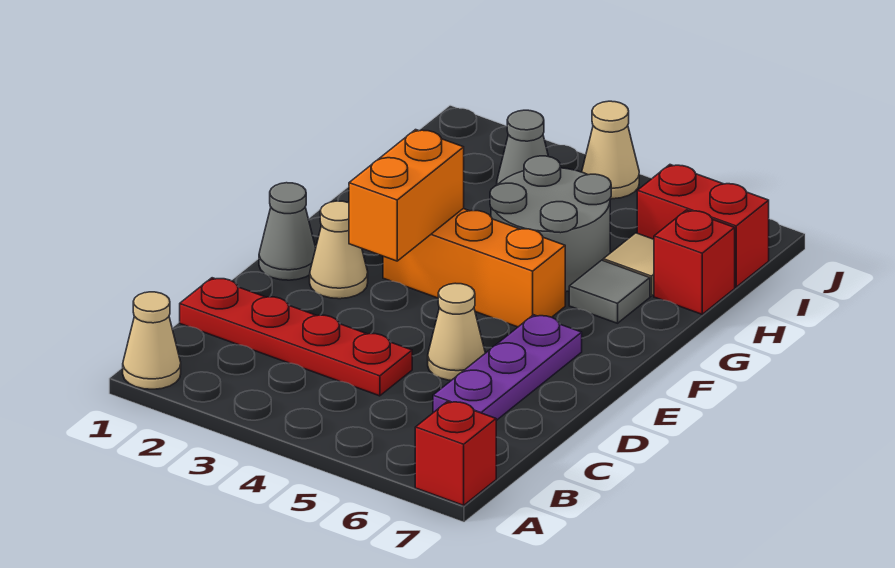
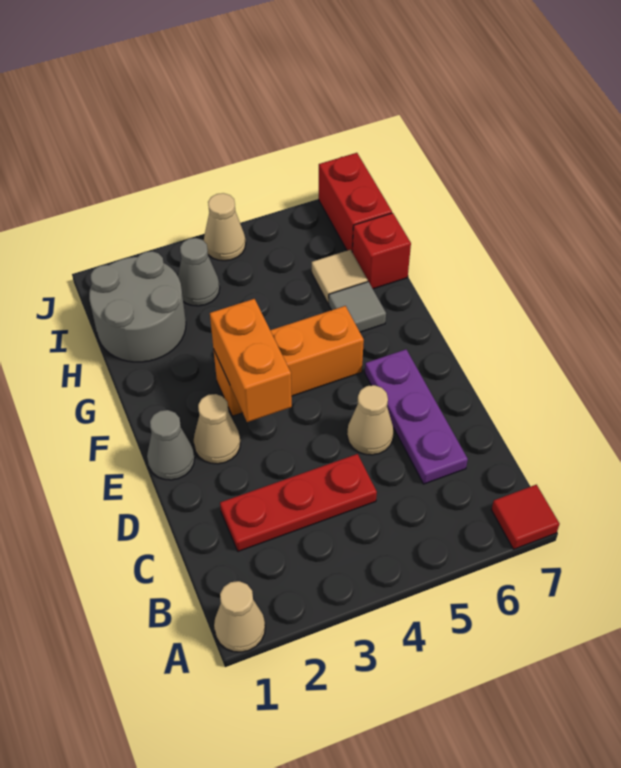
red 1x1 brick [415,401,496,505] -> red 1x1 tile [491,485,560,549]
red 1x4 plate [180,278,412,396] -> red 1x3 plate [220,454,377,551]
grey 2x2 round brick [490,156,611,292] -> grey 2x2 round brick moved to [89,251,186,362]
red 1x2 brick [637,165,769,287] -> red 1x2 brick turned to [319,153,392,252]

